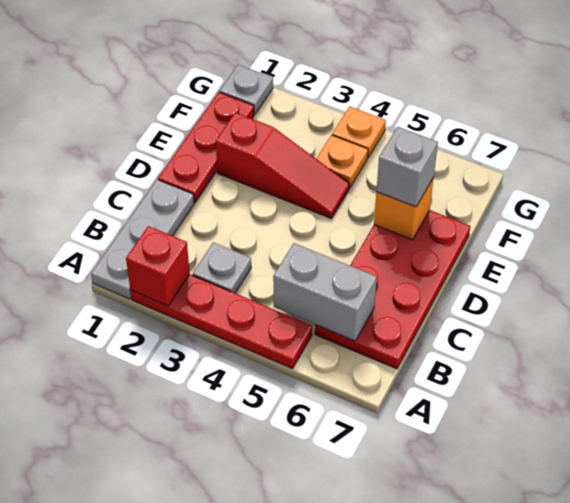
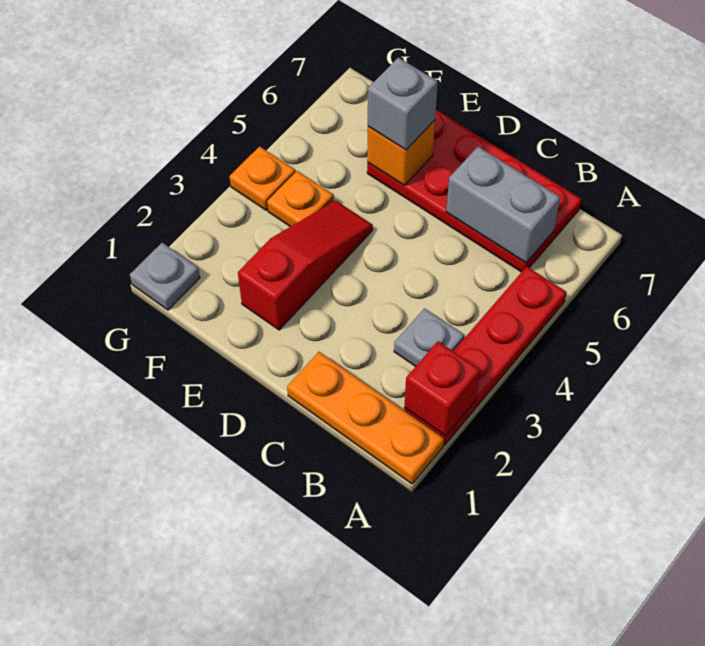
grey 1x3 plate [91,180,194,299] -> orange 1x3 plate [287,352,444,484]
grey 1x2 brick [273,243,377,341] -> grey 1x2 brick turned to [446,147,560,263]
red 1x3 plate [158,92,254,203] -> none

